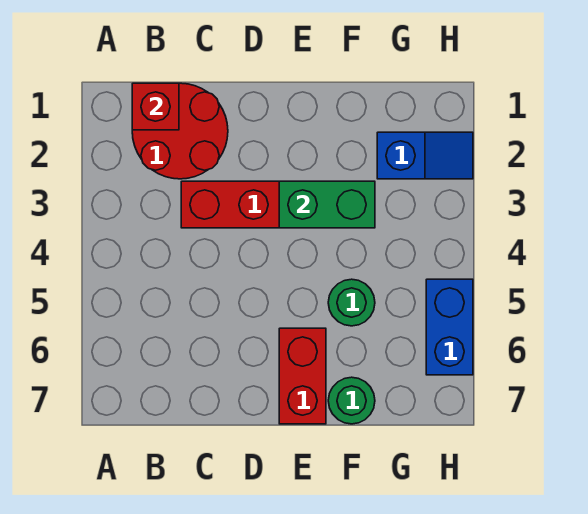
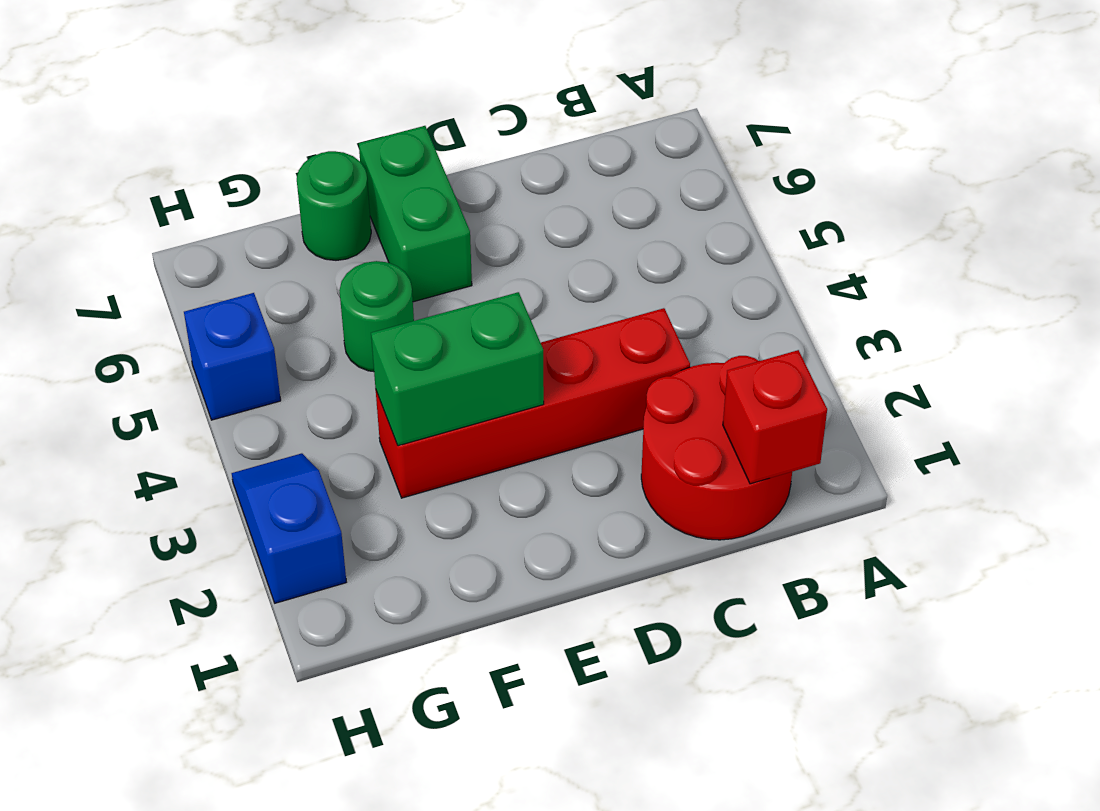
red 1x2 brick [279,328,326,424] -> green 1x2 brick [359,126,472,302]
blue 1x2 slope [377,132,473,179] -> blue 1x2 slope turned to [232,453,346,603]
blue 1x2 brick [426,279,473,375] -> blue 1x1 brick [184,293,281,420]

